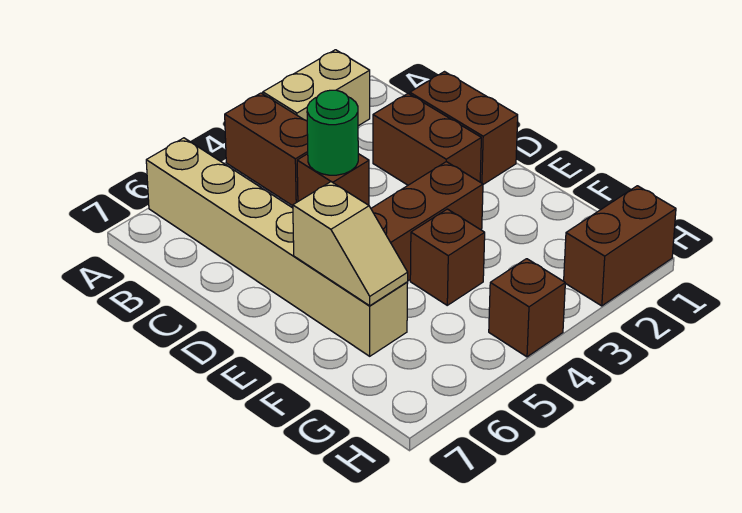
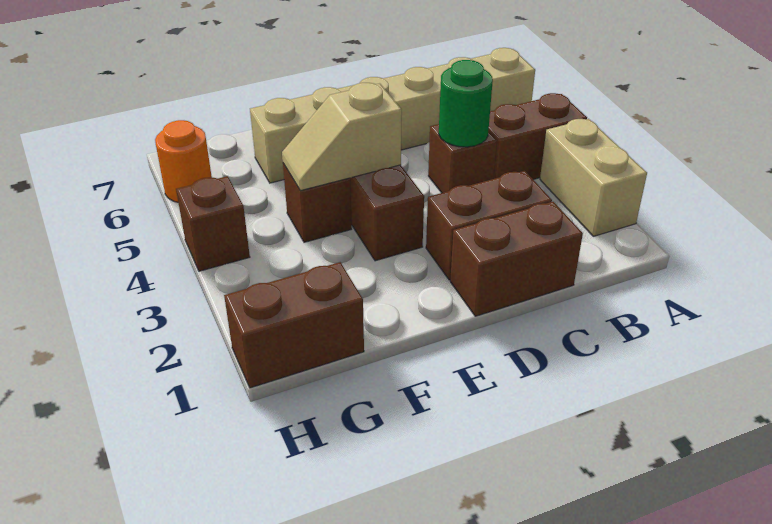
tan 1x2 slope [293,182,408,306] -> tan 1x2 slope moved to [282,83,402,191]
brown 1x2 brick [564,186,676,306] -> brown 1x2 brick turned to [224,262,364,388]
none -> orange 1x1 round brick [155,120,212,202]

